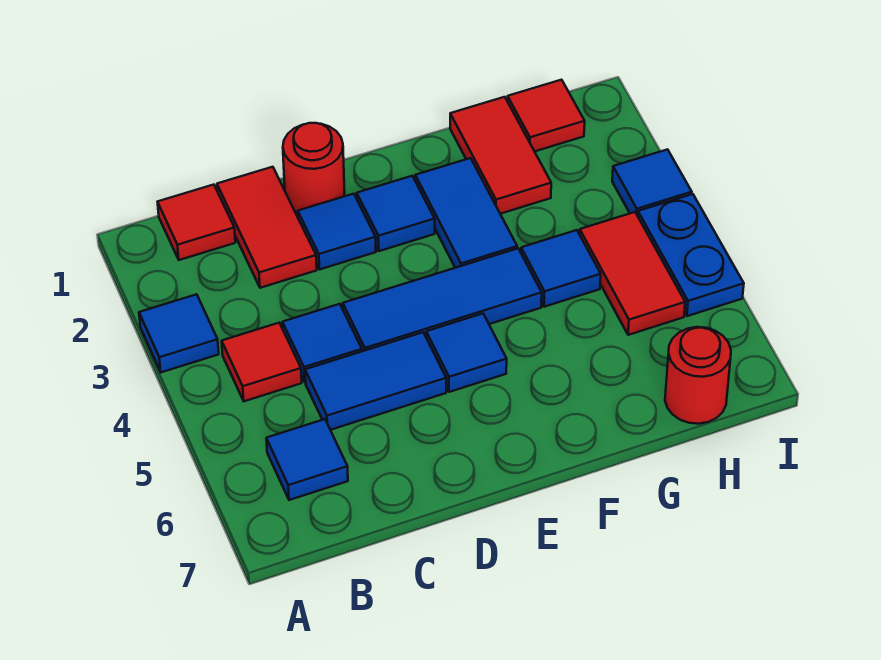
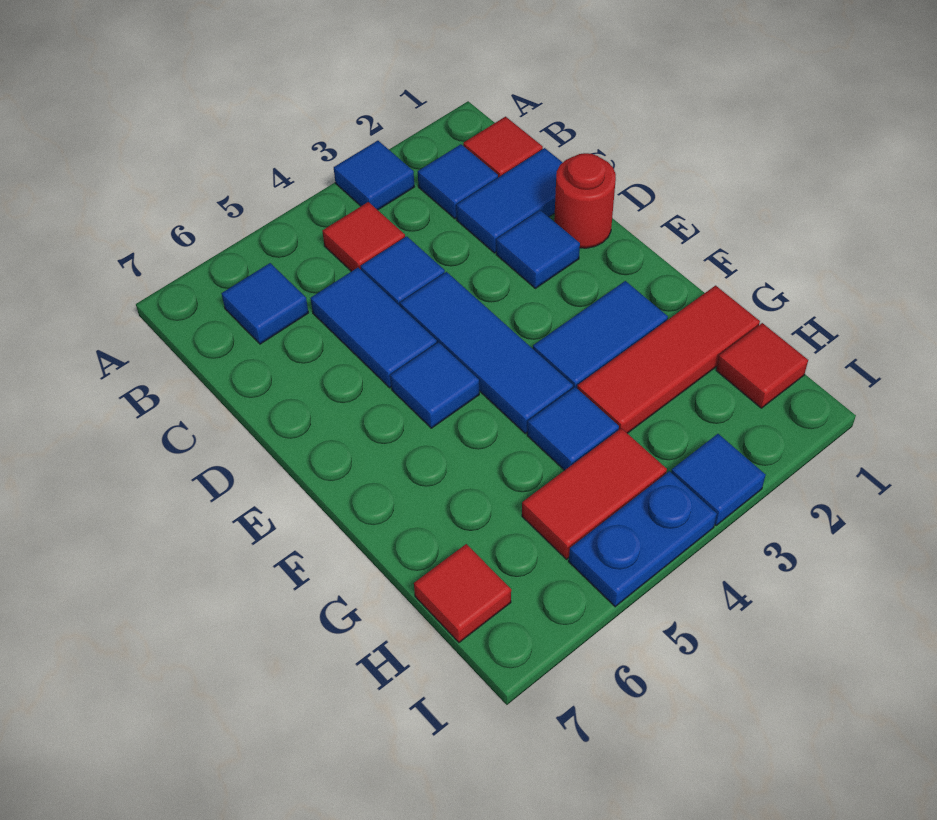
red 1x2 tile [217,167,317,288] -> blue 1x2 tile [456,148,563,253]
blue 1x1 tile [357,176,435,251] -> blue 1x1 tile moved to [418,144,498,218]
red 1x2 tile [450,97,551,214] -> red 1x3 tile [577,286,760,433]
red 1x1 round brick [665,327,731,424] -> red 1x1 tile [414,544,511,642]

